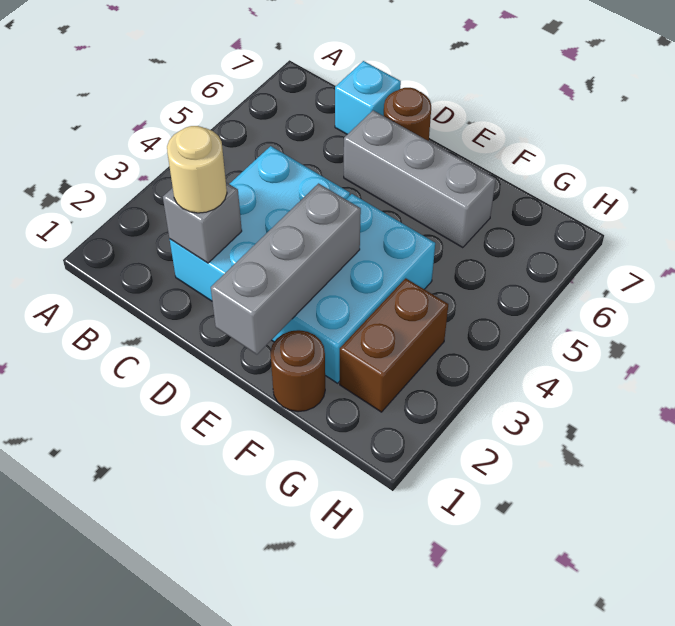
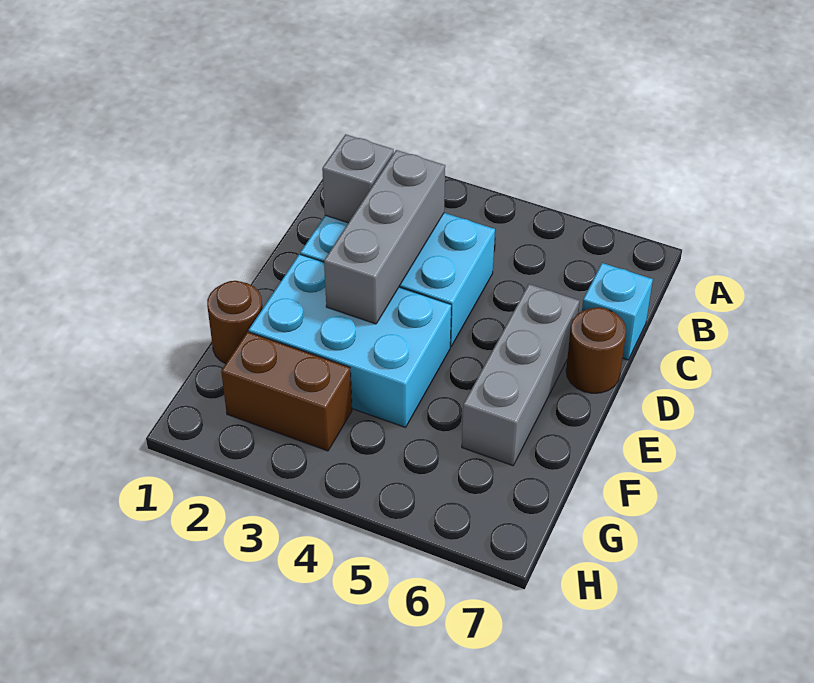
tan 1x1 round brick [167,126,227,213] -> none
grey 1x3 brick [211,183,361,354] -> grey 1x3 brick turned to [324,150,445,324]

